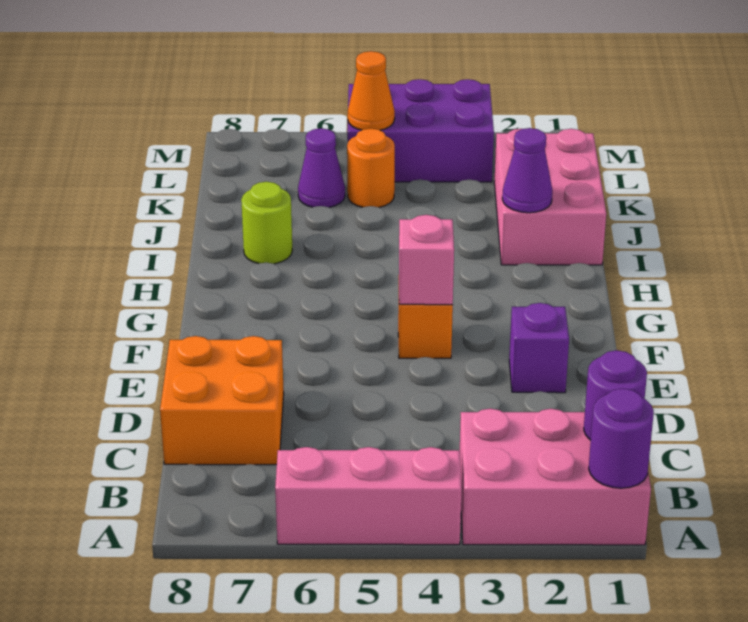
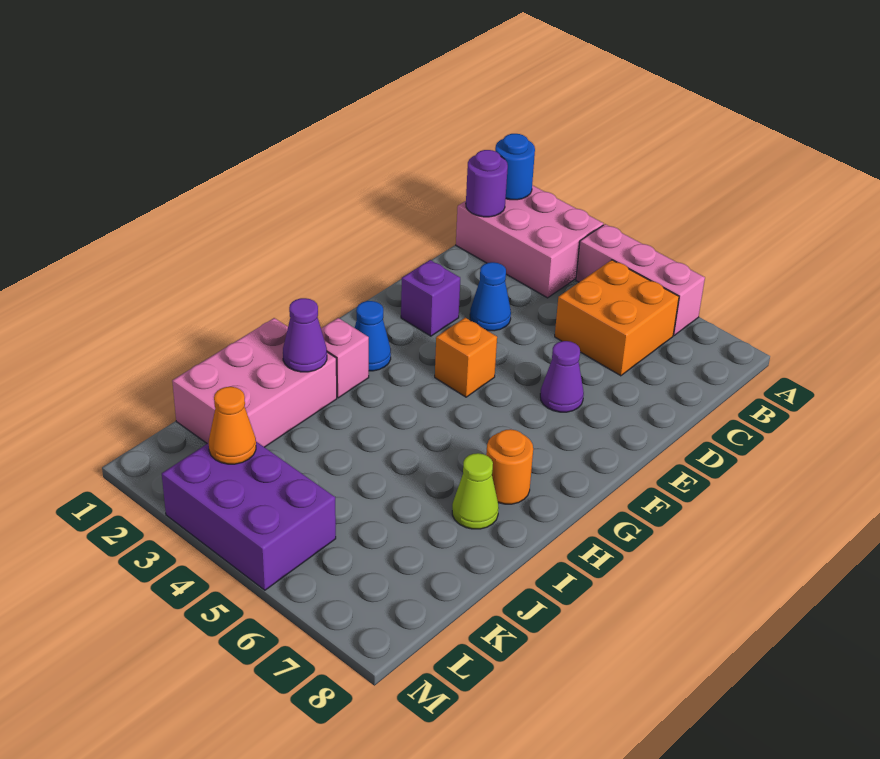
purple 1x1 round brick [589,388,654,488] -> blue 1x1 round brick [495,134,535,200]
orange 2x2 brick [160,336,284,465] -> orange 2x2 brick moved to [555,260,679,376]
none -> blue 1x1 cone [470,262,511,331]
pink 1x1 brick [399,215,454,305] -> pink 1x1 brick moved to [321,318,369,398]
none -> blue 1x1 cone [355,301,391,371]
lime 1x1 round brick [241,182,292,264] -> lime 1x1 cone [452,453,499,529]
orange 1x1 round brick [347,129,395,207] -> orange 1x1 round brick moved to [486,429,533,504]
purple 1x1 cone [298,128,345,207] -> purple 1x1 cone moved to [540,341,584,412]
orange 1x1 cone [348,51,395,130] -> orange 1x1 cone moved to [209,387,256,464]

